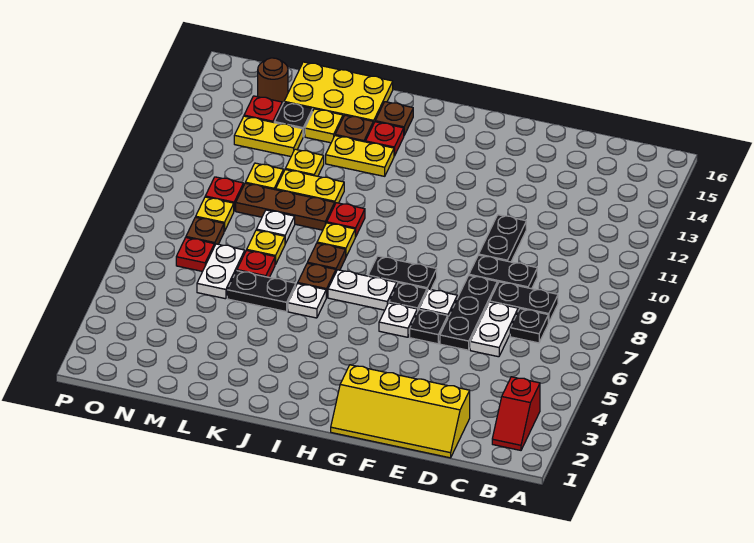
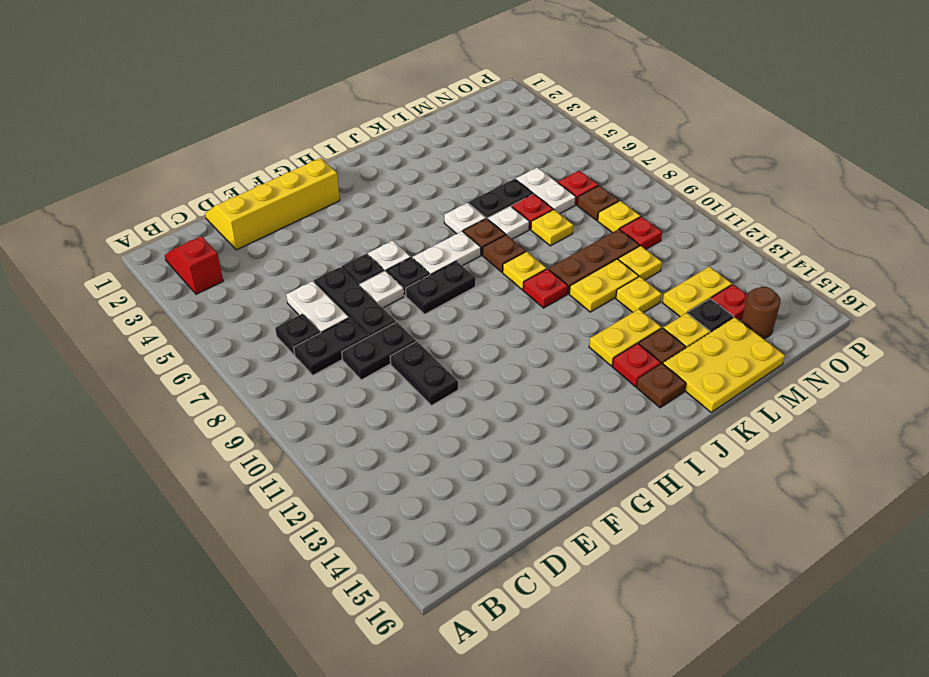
white 1x1 plate [256,210,295,244] -> white 1x1 plate moved to [488,206,529,239]

